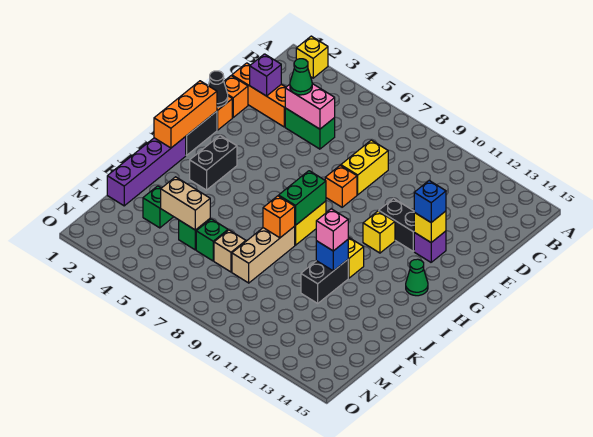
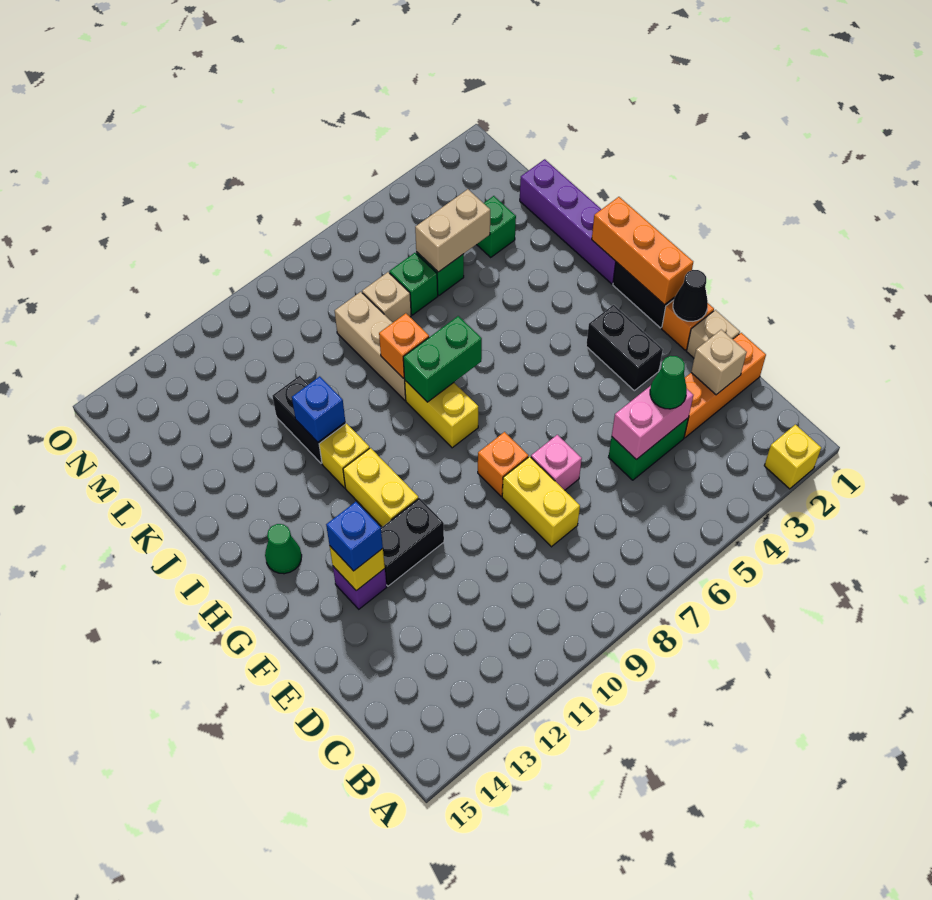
purple 1x1 brick [250,54,281,96] -> tan 1x1 brick [691,330,747,395]
orange 1x1 brick [224,76,248,117] -> tan 1x1 brick [687,310,740,358]
yellow 1x1 brick [363,211,395,253] -> yellow 1x2 brick [343,448,419,527]
black 1x2 brick [190,136,237,190] -> black 1x2 brick moved to [586,305,663,391]
green 1x2 brick [279,171,326,225] -> green 1x2 brick turned to [403,316,482,402]
pink 1x1 brick [316,209,348,251] -> pink 1x1 brick moved to [531,435,582,490]

